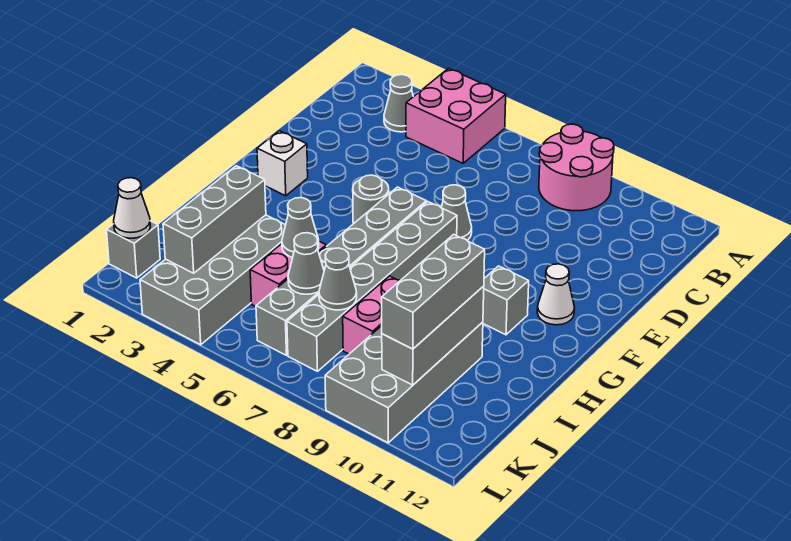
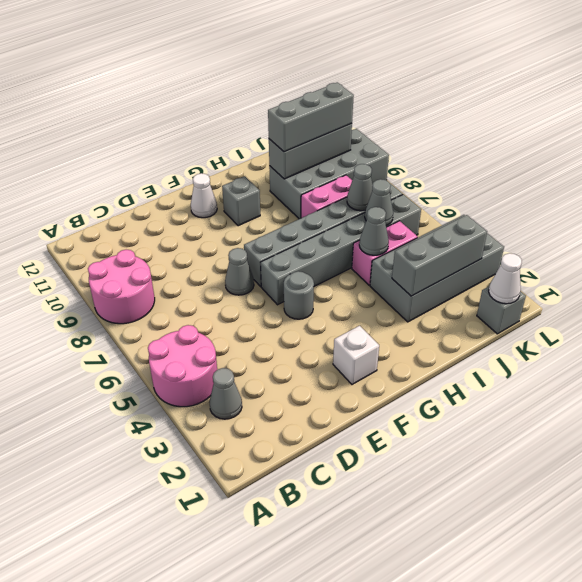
pink 2x2 brick [406,68,506,163] -> pink 2x2 round brick [148,325,217,407]

